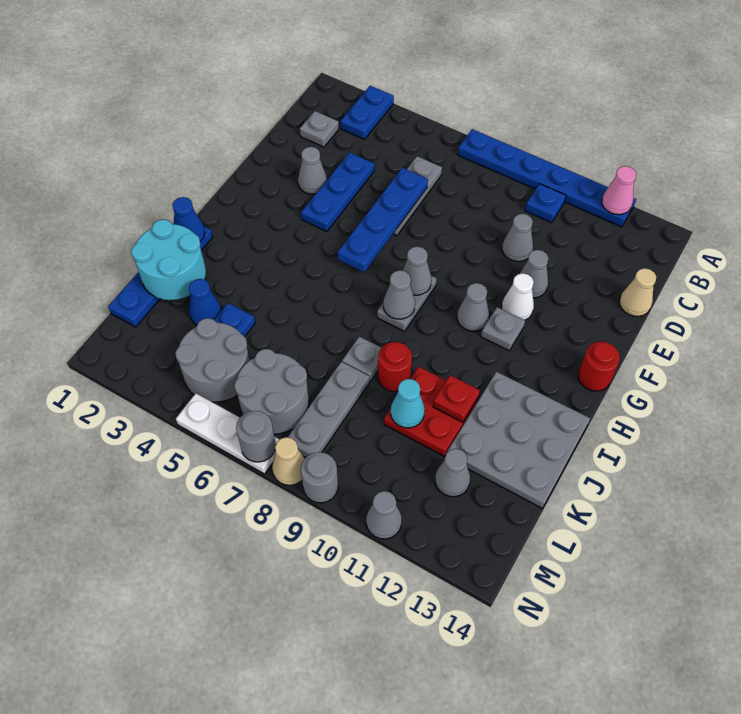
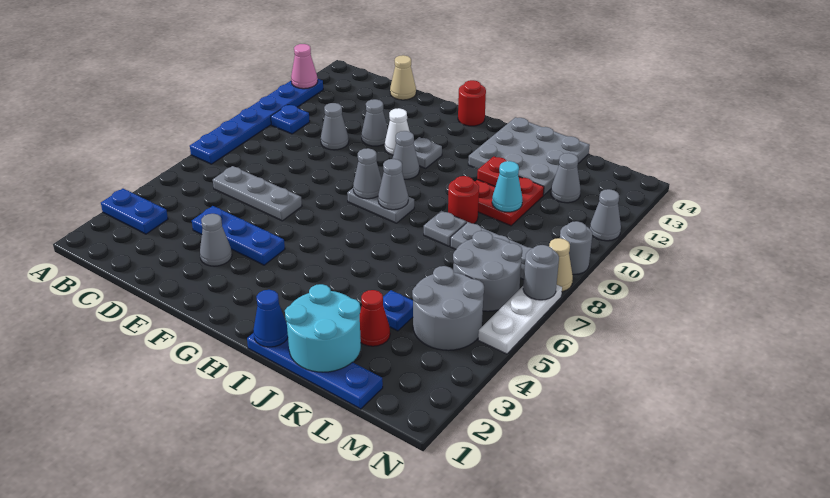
grey 1x1 plate [300,111,339,147] -> none
blue 1x4 plate [338,168,428,272] -> none
blue 1x1 cone [189,279,221,325] -> red 1x1 cone [360,290,390,346]

